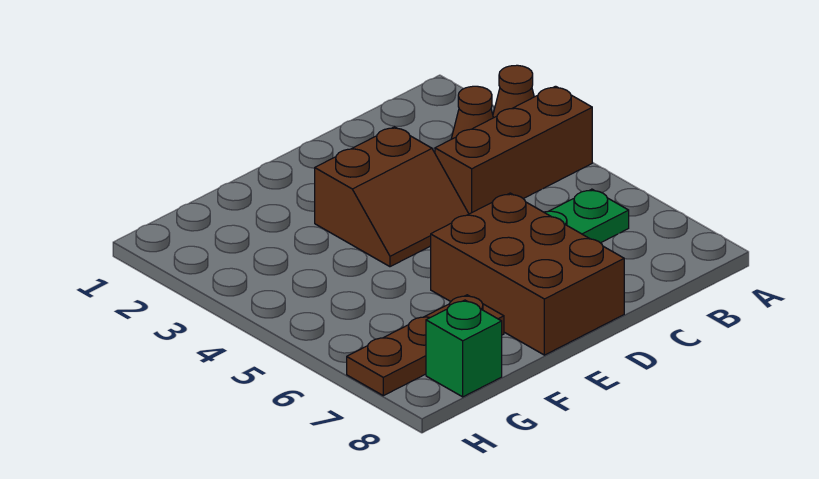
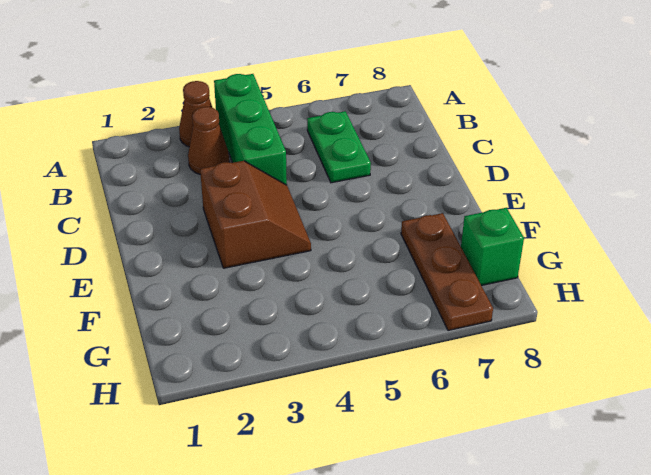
brown 1x3 brick [435,86,592,214] -> green 1x3 brick [214,74,287,185]
brown 2x3 brick [431,193,624,355] -> none

